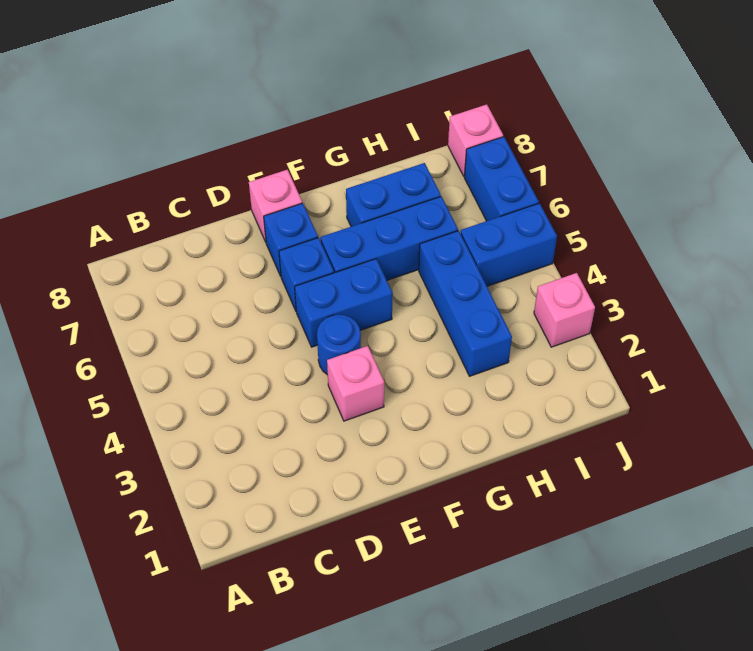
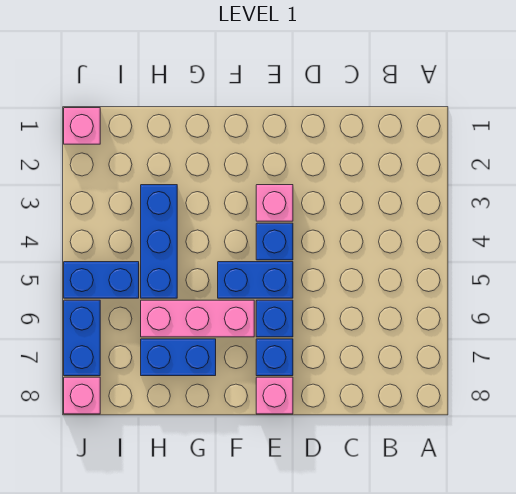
blue 1x1 round brick [317,314,361,375] -> blue 1x1 brick [256,223,293,260]
blue 1x3 brick [321,196,458,280] -> pink 1x3 brick [141,300,254,337]
pink 1x1 brick [534,273,595,347] -> pink 1x1 brick moved to [64,108,100,144]

